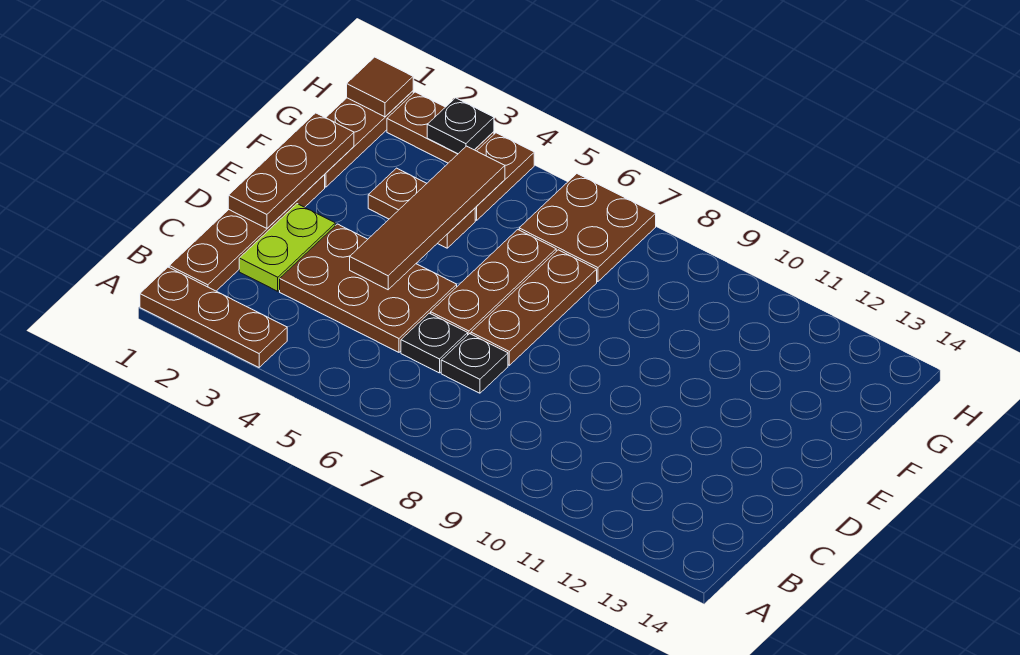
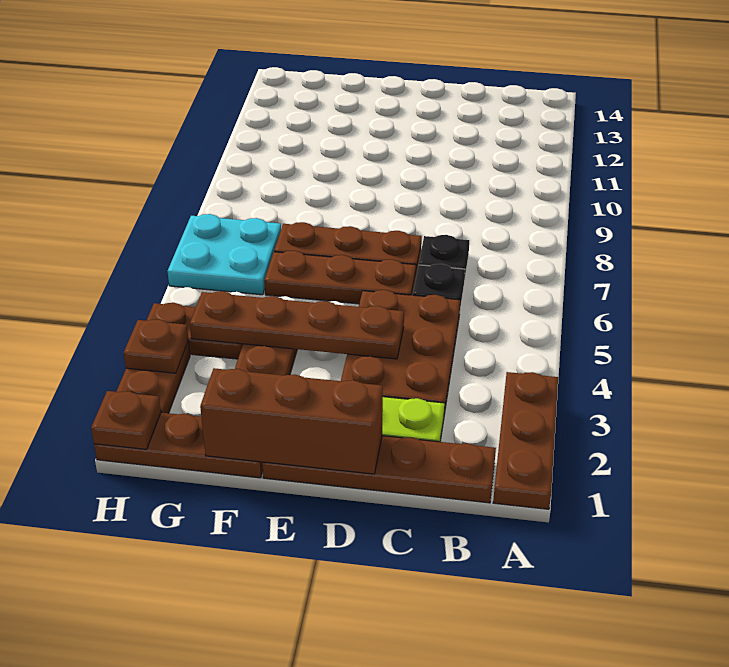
brown 1x3 plate [228,113,354,228] -> brown 1x3 brick [200,368,383,474]
brown 1x4 tile [350,146,505,290] -> brown 1x4 plate [190,291,404,359]
brown 2x2 plate [519,174,656,282] -> cyan 2x2 plate [167,214,281,295]
brown 1x1 tile [347,57,413,117] -> brown 1x1 plate [91,391,161,449]
black 1x1 plate [427,98,494,154] -> brown 1x1 plate [124,319,188,373]

